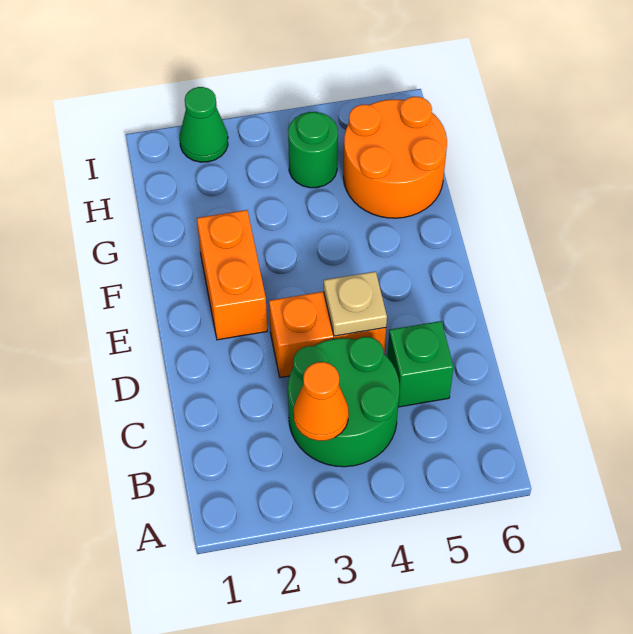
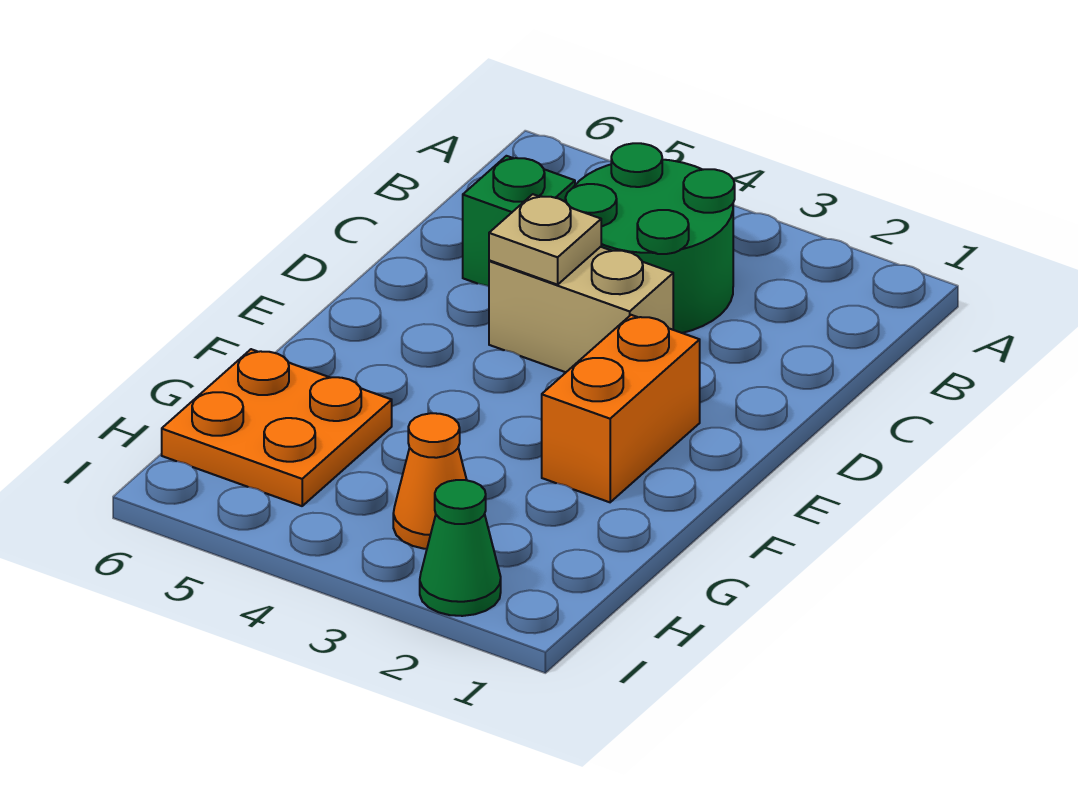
orange 1x1 cone [294,362,349,441] -> orange 1x1 cone moved to [393,413,467,549]
orange 1x2 brick [269,292,386,378] -> tan 1x2 brick [489,247,673,372]
orange 2x2 round brick [343,97,447,218] -> orange 2x2 plate [162,349,392,506]
green 1x1 round brick [288,112,338,188] -> none

